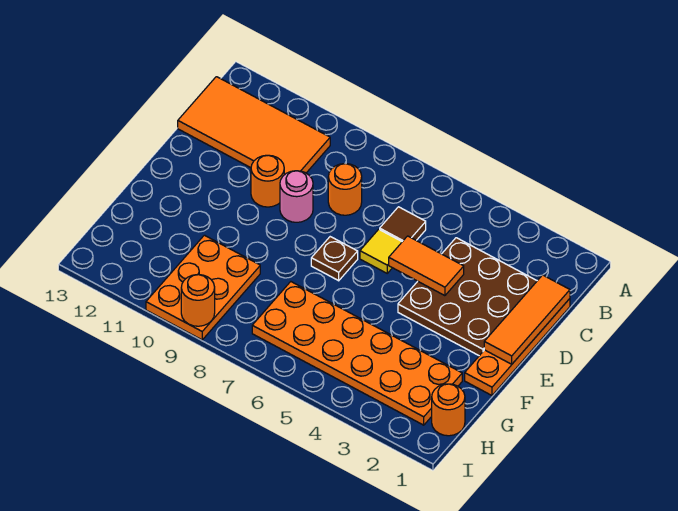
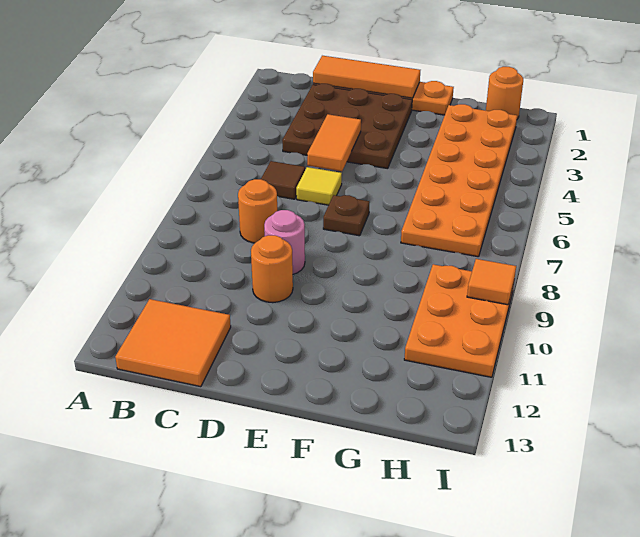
orange 2x4 tile [178,77,330,175] -> orange 2x2 tile [115,299,231,387]
orange 2x3 plate [146,235,260,340] -> orange 2x3 plate turned to [404,264,514,377]
orange 1x1 round brick [181,275,215,326] -> orange 1x1 tile [467,259,516,305]

